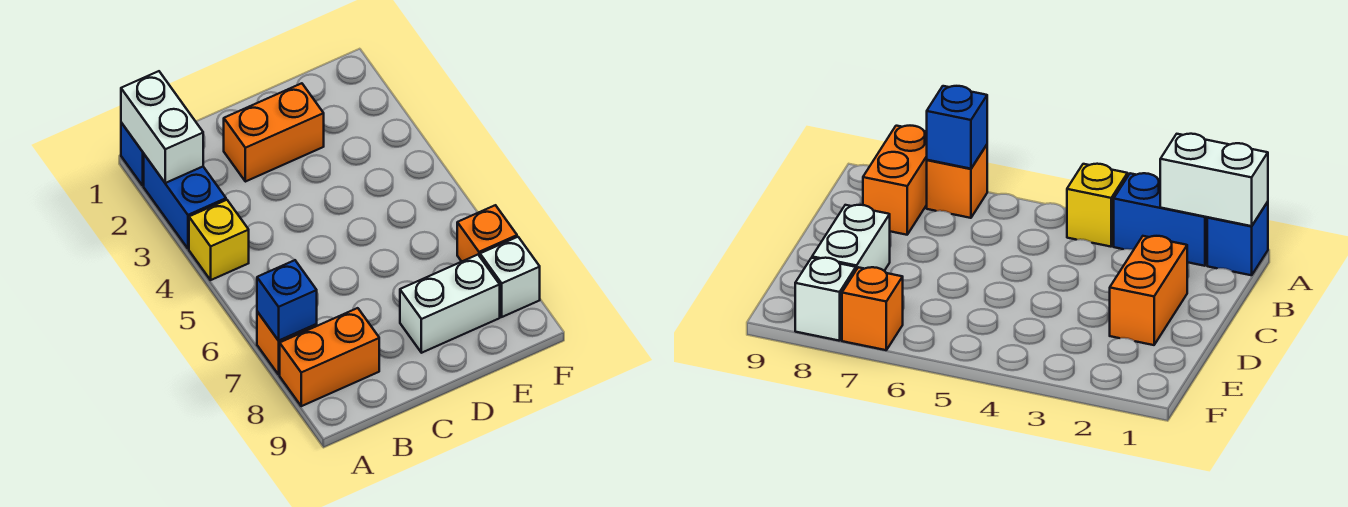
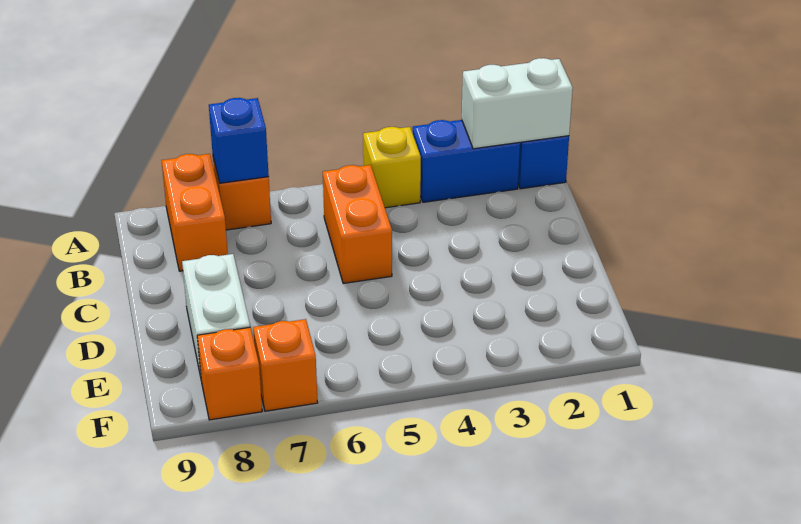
orange 1x2 brick [224,83,324,182] -> orange 1x2 brick moved to [323,165,392,284]
white 1x1 brick [480,237,540,317] -> orange 1x1 brick [197,327,262,420]

